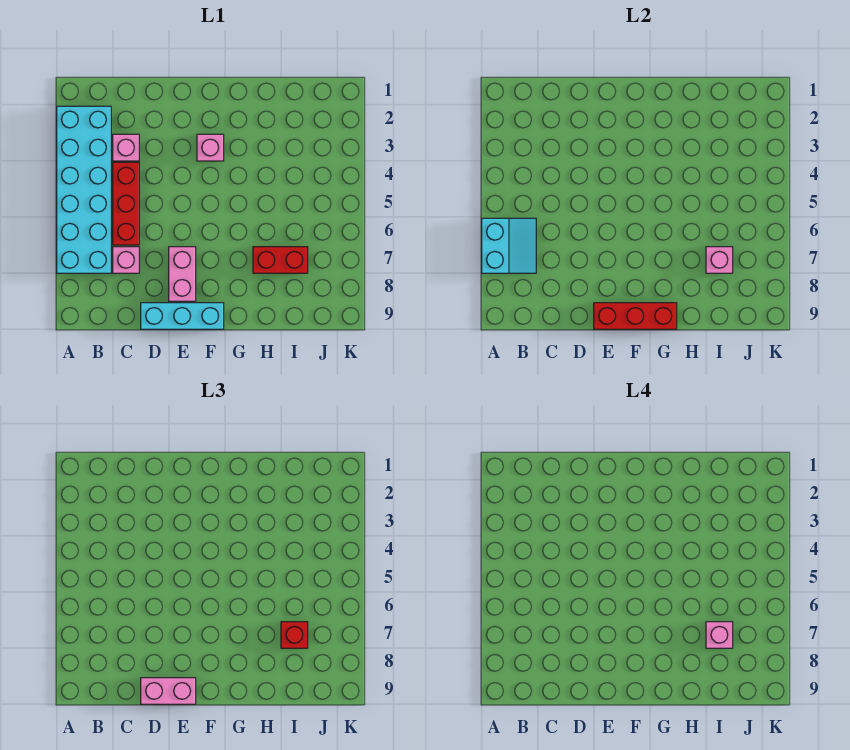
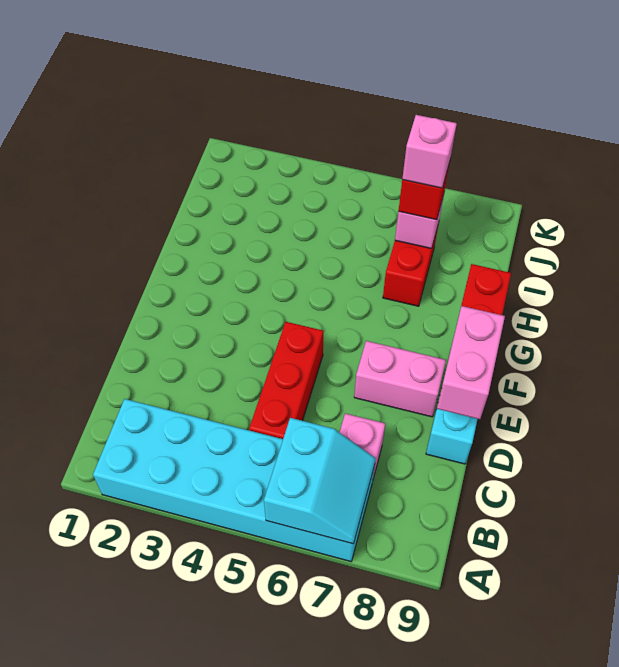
cyan 2x2 slope [482,218,536,273] -> cyan 2x2 slope turned to [264,418,376,544]
pink 1x1 brick [113,134,139,161] -> none
red 1x3 brick [113,162,139,245] -> red 1x3 brick turned to [249,322,324,439]
pink 1x1 brick [197,134,224,161] -> none

